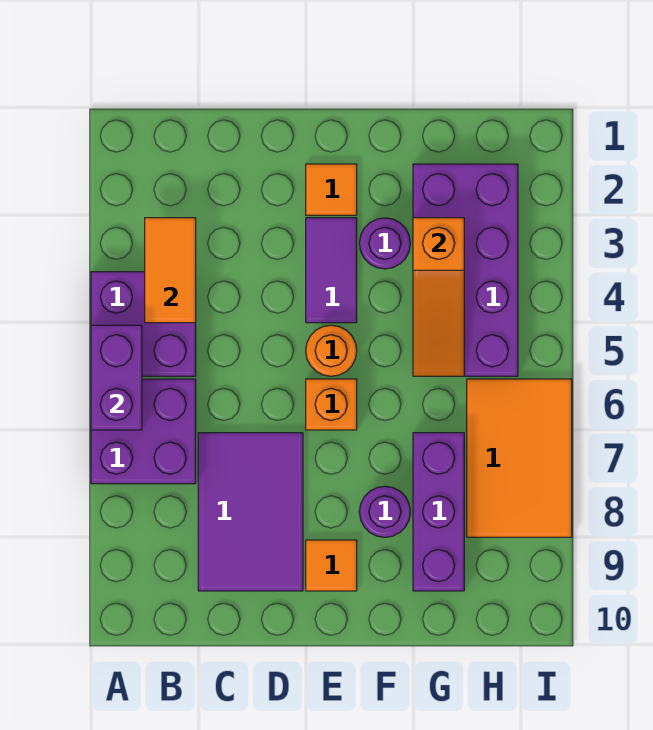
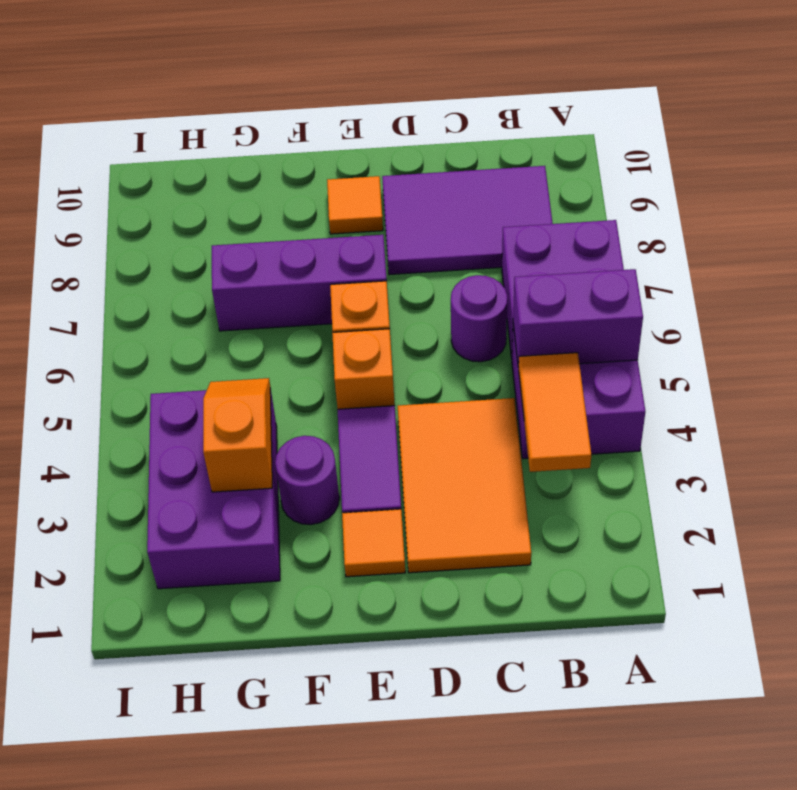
purple 1x2 brick [91,325,142,430] -> purple 1x2 brick turned to [513,269,643,367]
purple 2x3 tile [198,433,303,591] -> purple 2x3 tile turned to [382,166,553,275]
orange 1x1 round brick [306,325,357,376] -> orange 1x1 brick [332,329,395,409]
purple 1x1 round brick [359,486,410,537] -> purple 1x1 round brick moved to [451,275,507,362]
purple 2x4 brick [413,164,518,376] -> purple 2x3 brick [147,388,280,589]
orange 1x3 slope [413,218,464,376] -> orange 1x2 slope [203,378,272,492]
purple 1x3 brick [413,433,464,591] -> purple 1x3 brick turned to [212,235,387,331]
orange 2x3 tile [467,379,572,537] -> orange 2x3 tile moved to [398,398,531,573]

